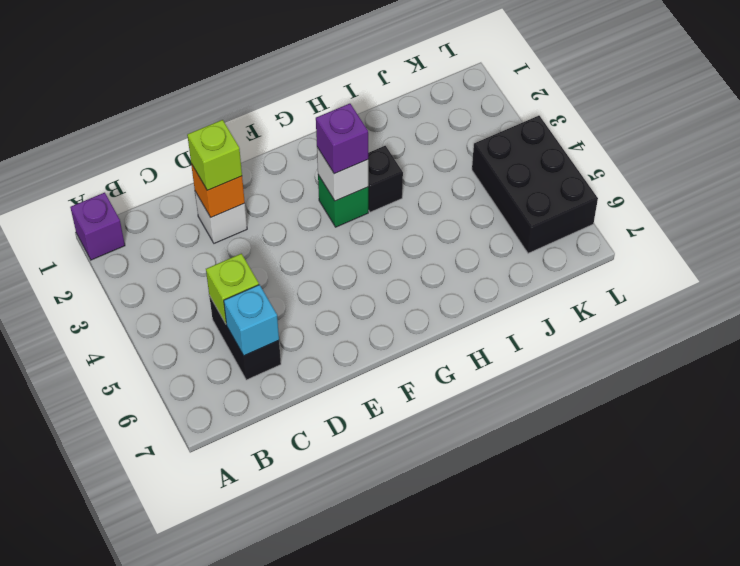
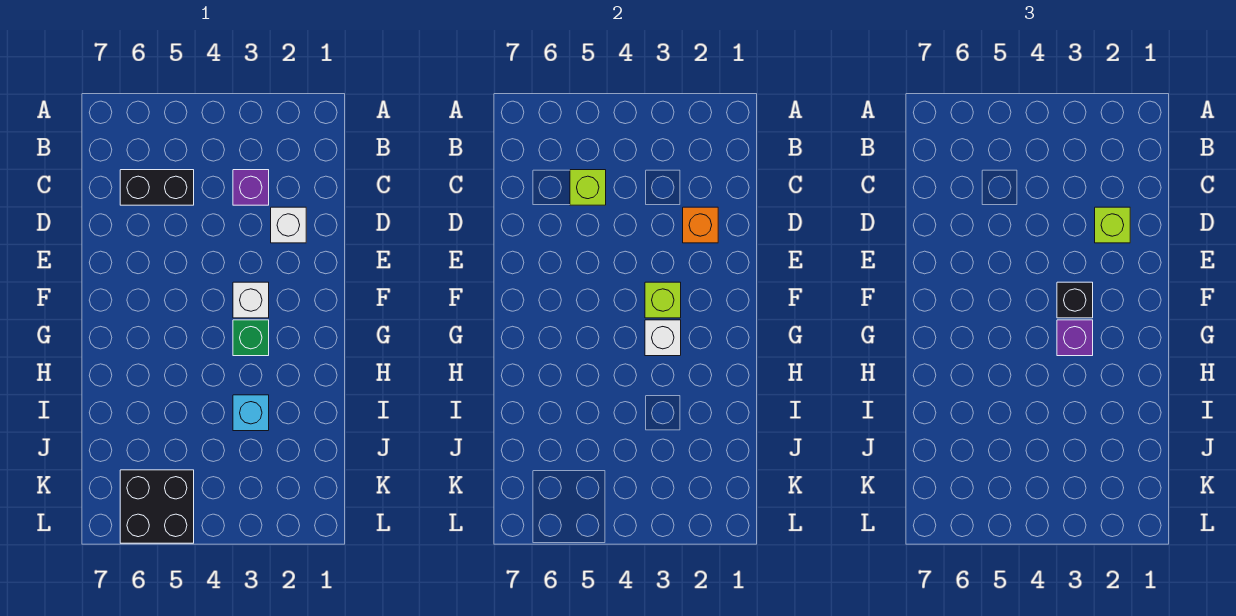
purple 1x1 brick [70,193,125,260] -> purple 1x1 brick moved to [233,170,269,205]
cyan 1x1 brick [224,285,279,356] -> cyan 1x1 brick moved to [233,395,269,431]
none -> white 1x1 brick [233,282,269,318]
none -> lime 1x1 brick [645,282,681,318]
black 1x1 brick [368,146,403,212] -> black 1x1 brick moved to [1057,282,1093,318]
black 2x3 brick [472,116,598,253] -> black 2x2 brick [120,470,194,543]

